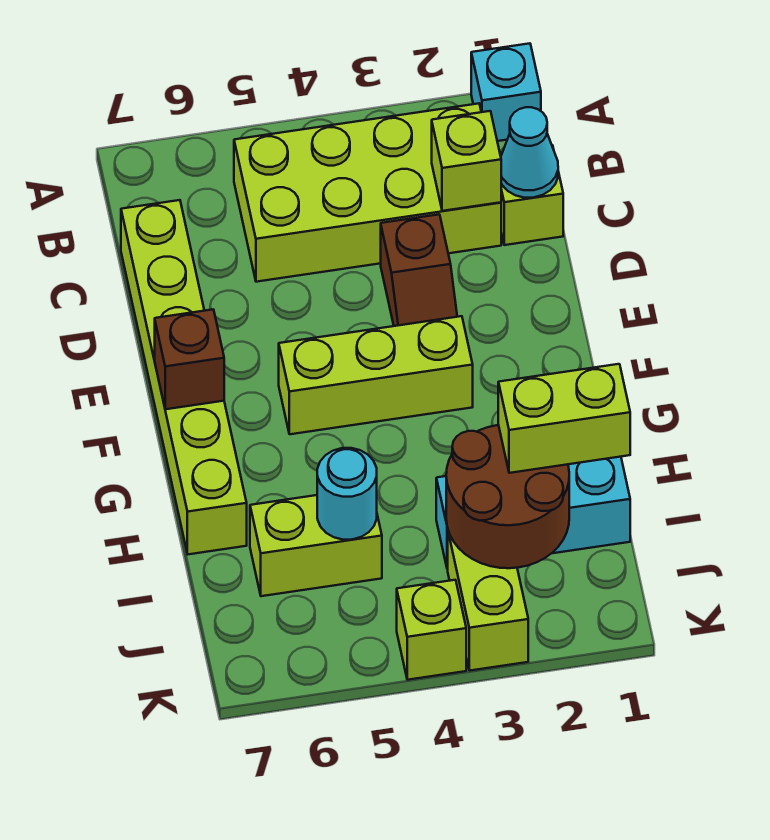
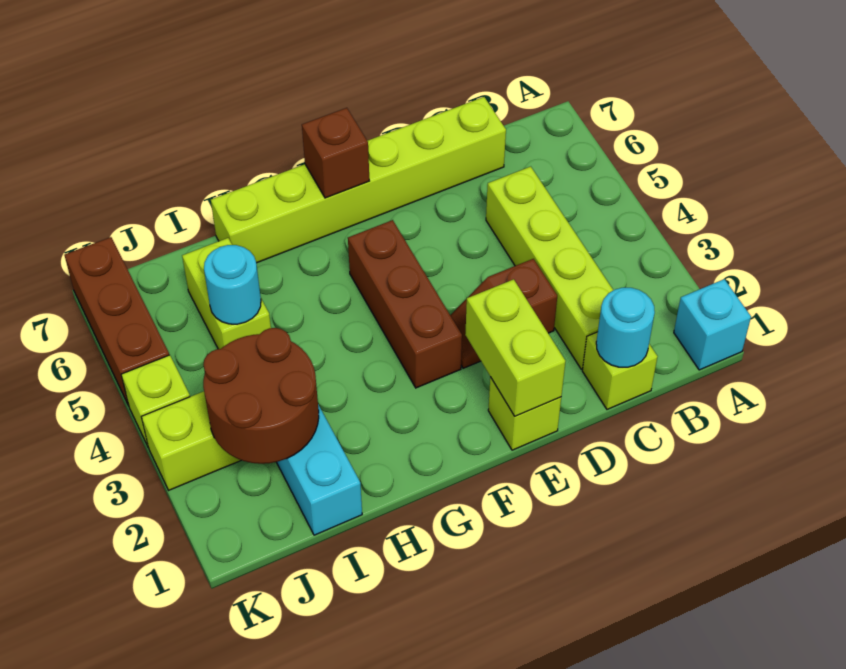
lime 2x4 brick [234,104,501,282] -> lime 1x4 brick [486,166,613,369]
cyan 1x1 cone [501,107,558,198] -> cyan 1x1 round brick [596,288,655,367]
lime 1x1 brick [432,111,501,211] -> lime 1x1 brick moved to [488,377,561,450]
lime 1x3 brick [279,316,473,434] -> brown 1x3 brick [348,220,462,388]
lime 1x2 brick [498,364,630,473] -> lime 1x2 brick moved to [465,279,565,416]
none -> brown 1x3 brick [65,237,169,406]

